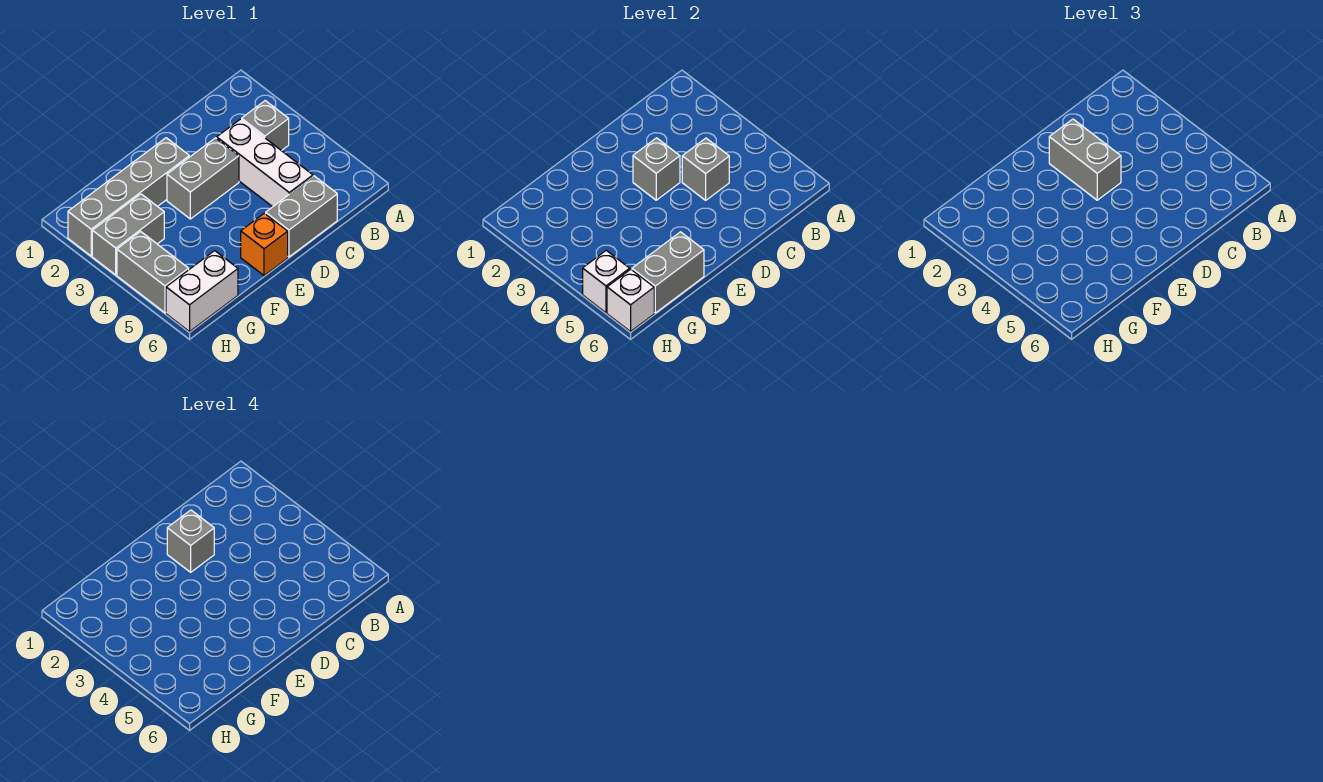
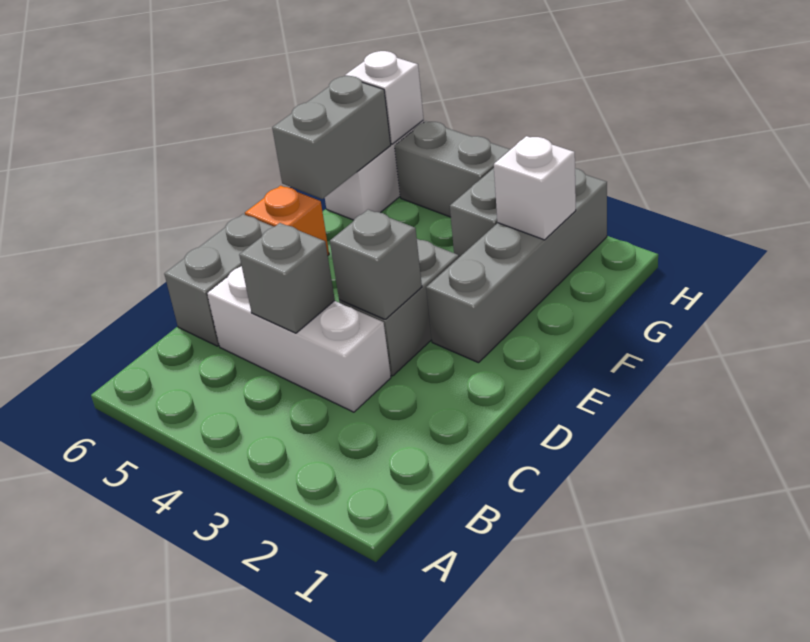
grey 1x1 brick [242,101,289,151] -> none
grey 1x2 brick [1049,119,1121,200] -> none
grey 1x1 brick [167,510,214,572] -> none
white 1x1 brick [583,250,630,313] -> white 1x1 brick moved to [494,136,576,240]

